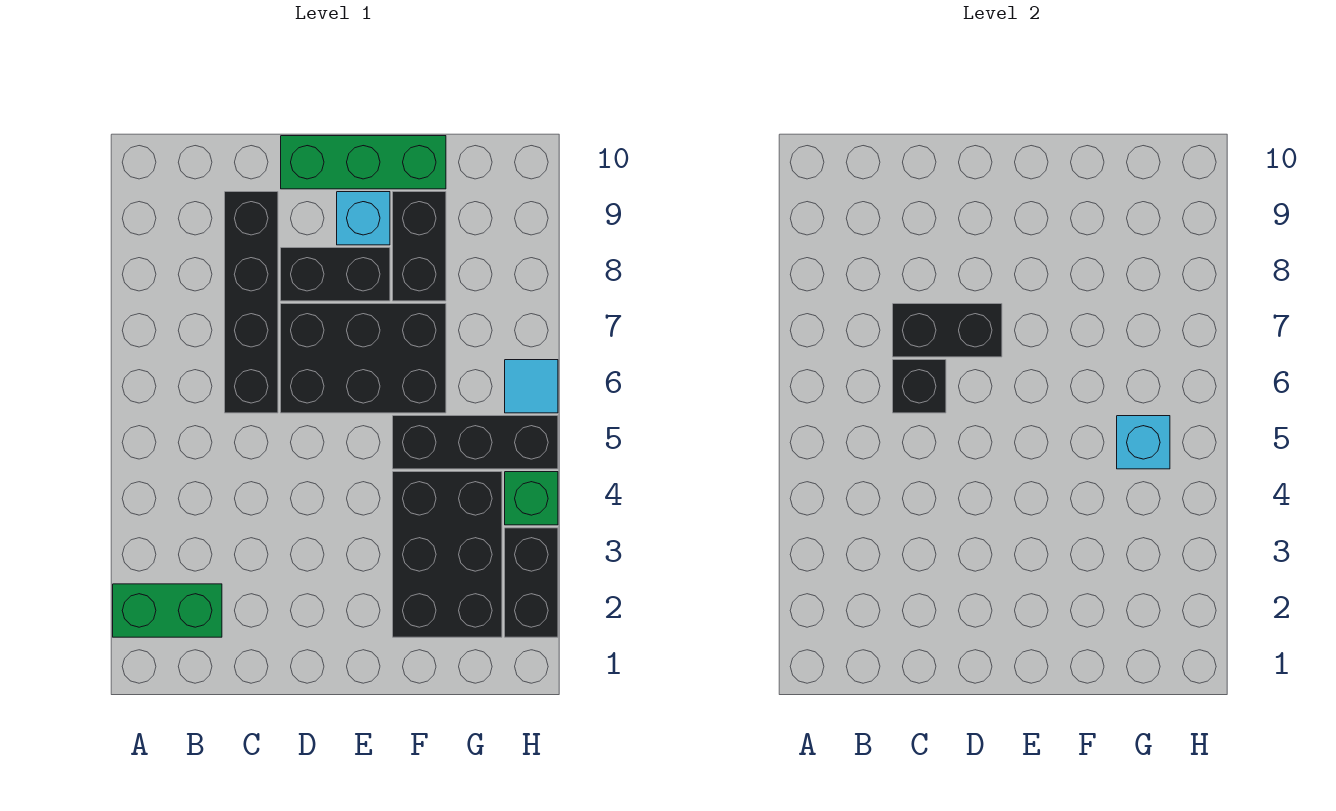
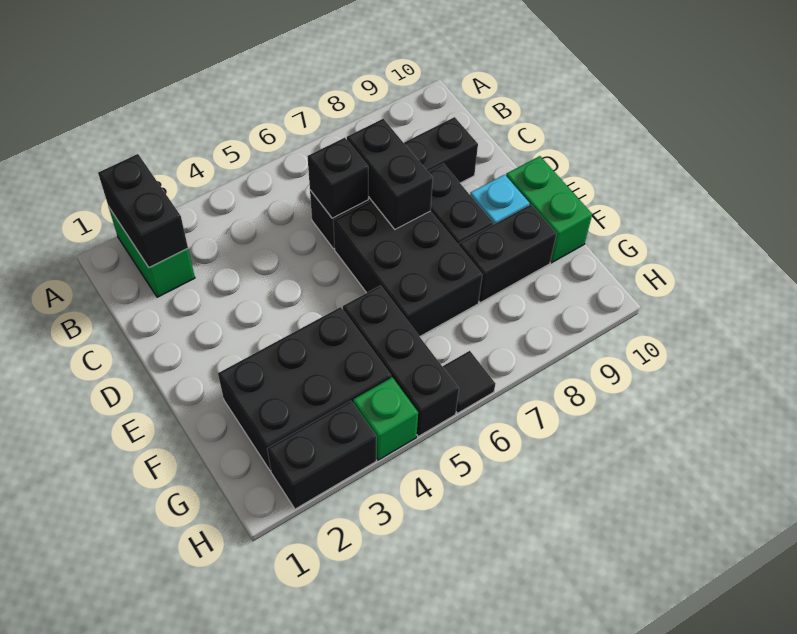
none -> black 1x2 brick [98,154,188,268]
green 1x3 brick [281,136,446,189] -> green 1x2 brick [506,156,592,263]
cyan 1x1 brick [1117,416,1170,469] -> none
cyan 1x1 tile [505,360,558,413] -> black 1x1 tile [442,351,495,413]

